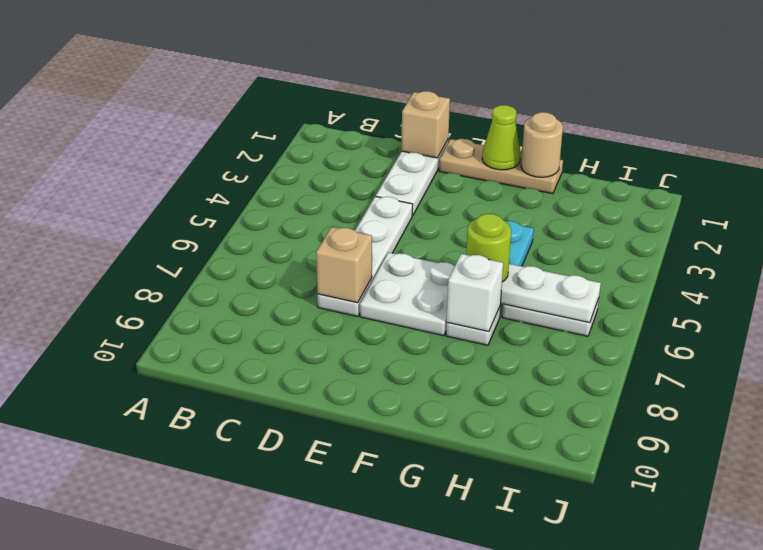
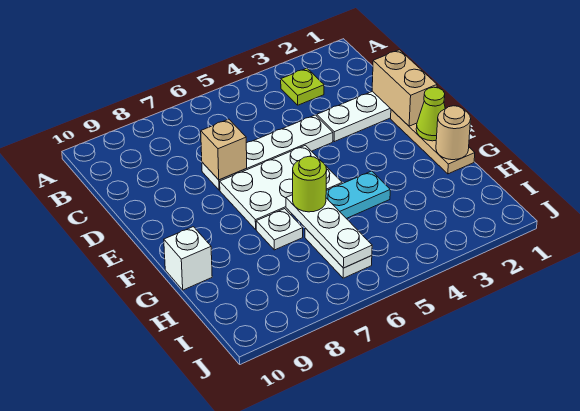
none -> lime 1x1 plate [281,68,324,105]
tan 1x1 brick [401,91,450,158] -> tan 1x2 brick [372,50,437,126]
white 2x2 plate [360,253,455,336] -> white 2x3 plate [220,145,342,229]
white 1x1 brick [447,254,503,331] -> white 1x1 brick moved to [164,227,212,290]

